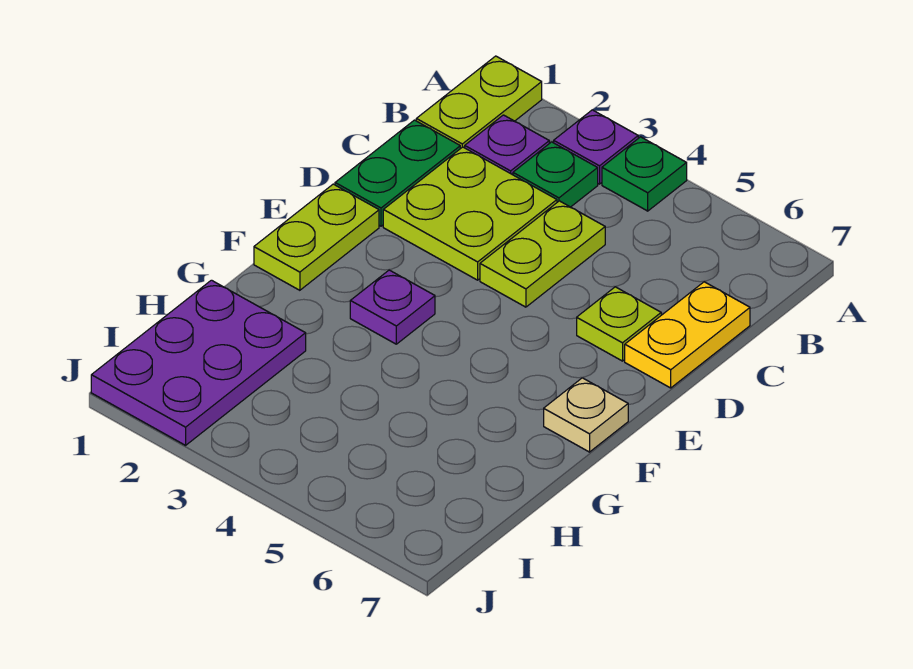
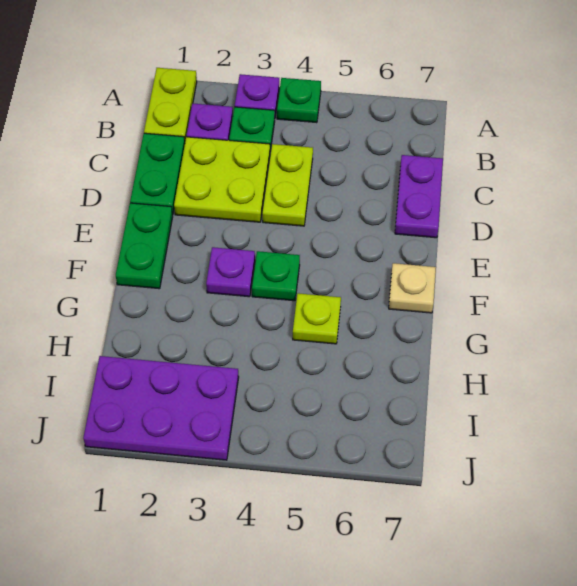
yellow 1x2 plate [625,282,750,388] -> purple 1x2 plate [395,155,443,238]
lime 1x1 plate [577,287,661,361] -> lime 1x1 plate moved to [293,293,341,344]
lime 1x2 plate [254,184,379,290] -> green 1x2 plate [116,203,173,289]
none -> green 1x1 plate [252,251,300,301]
purple 2x3 plate [91,280,306,445] -> purple 2x3 plate turned to [83,356,239,460]

